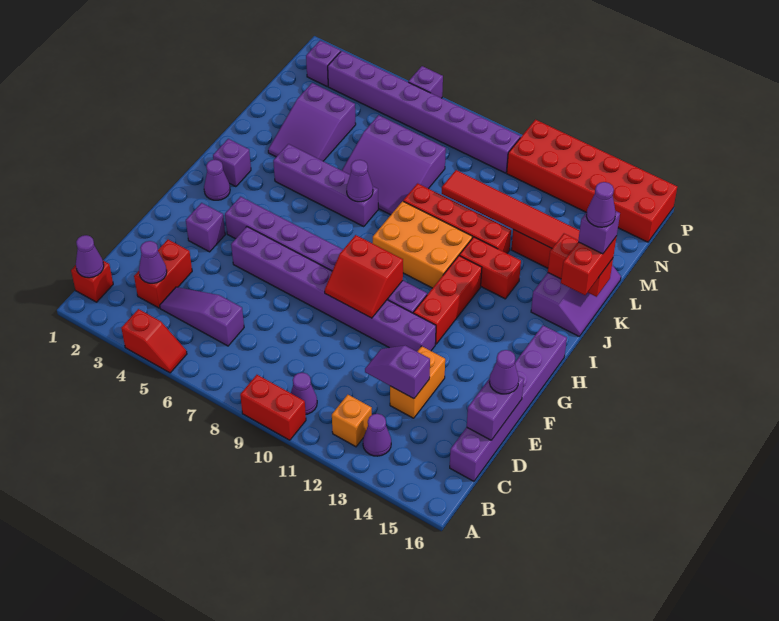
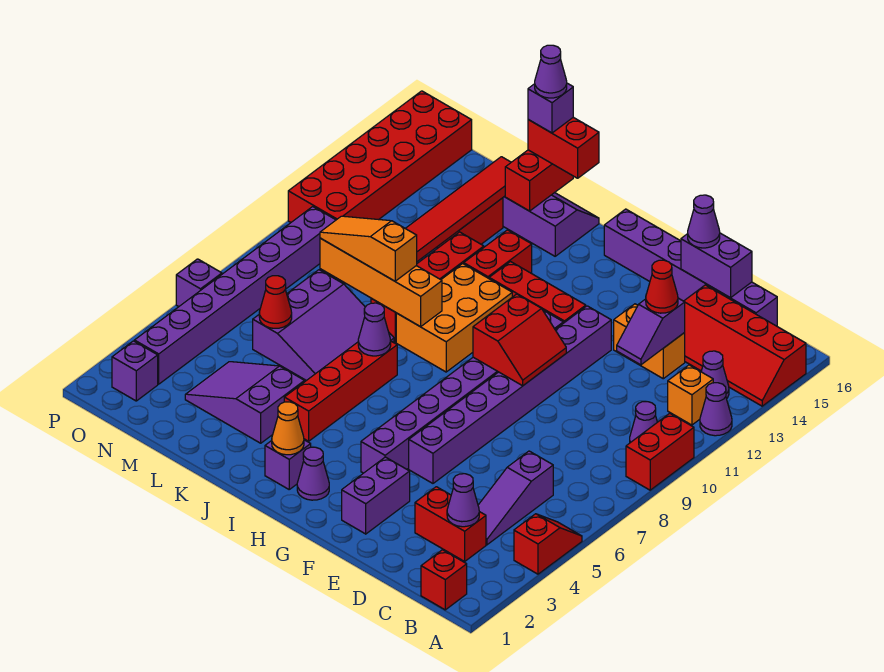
none -> red 2x4 slope [684,285,806,406]
purple 1x1 cone [76,235,104,278] -> purple 1x1 cone moved to [700,383,732,436]
none -> red 1x1 cone [646,260,678,313]
purple 1x1 brick [186,203,225,252] -> purple 1x2 brick [342,457,410,534]
none -> orange 1x1 cone [272,402,304,455]
purple 1x4 brick [273,144,378,227] -> red 1x4 brick [284,341,397,441]
none -> orange 1x4 brick [320,238,442,327]
purple 2x3 slope [268,83,356,161] -> purple 2x3 slope turned to [185,362,304,443]
none -> orange 1x3 slope [320,216,417,281]
none -> red 1x1 cone [259,276,292,328]

